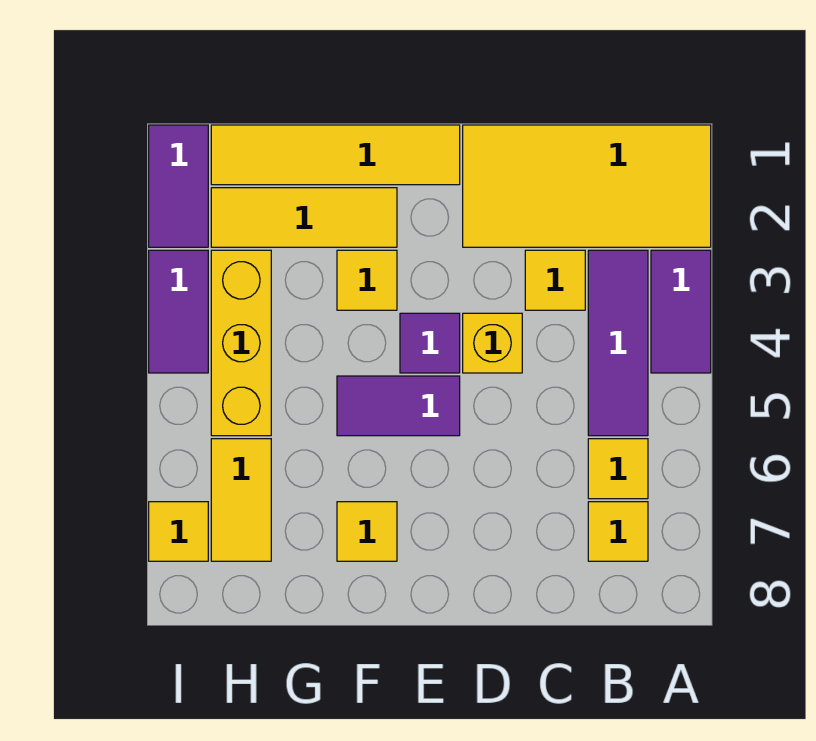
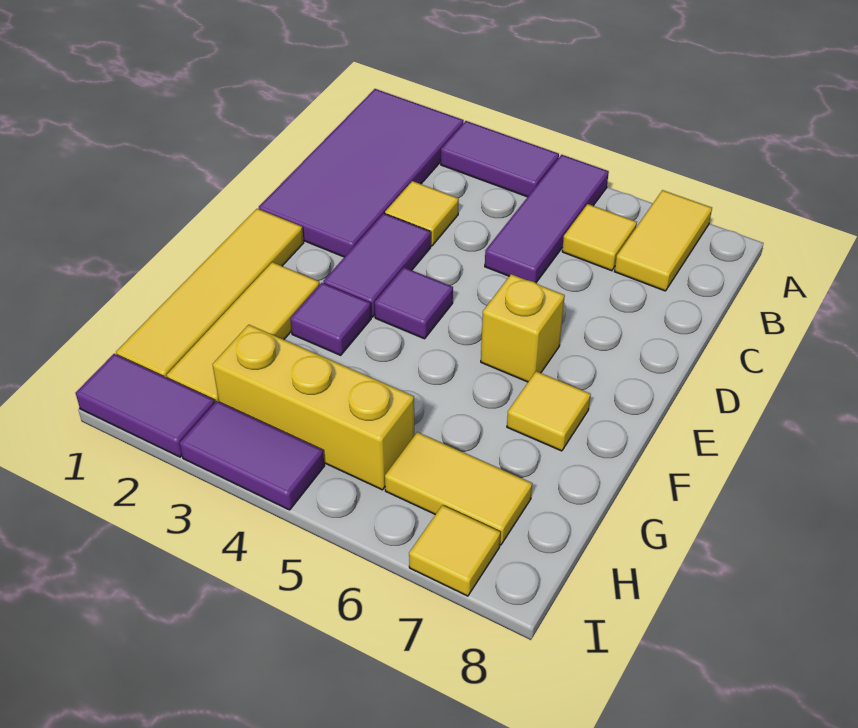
yellow 2x4 tile [463,125,711,247] -> purple 2x4 tile [259,89,464,257]
purple 1x3 tile [588,250,648,436] -> purple 1x3 tile turned to [485,155,609,283]
yellow 1x1 tile [588,502,648,561] -> yellow 1x2 tile [614,190,712,291]
yellow 1x1 brick [463,313,522,373] -> yellow 1x1 brick moved to [481,274,565,382]
purple 1x2 tile [337,376,460,436] -> purple 1x2 tile moved to [323,213,431,317]
yellow 1x1 tile [337,250,397,310] -> purple 1x1 tile [290,283,371,355]

